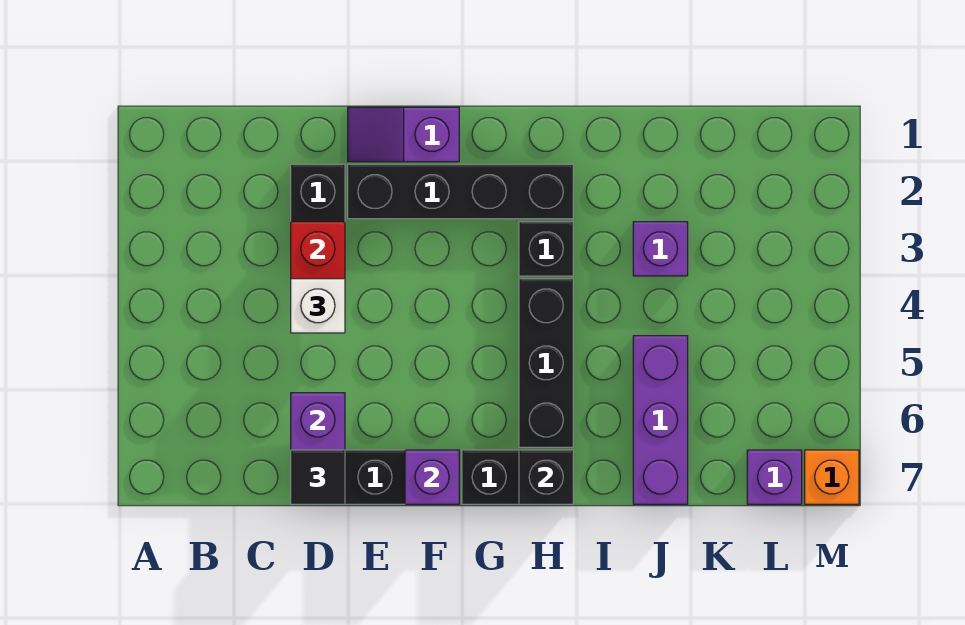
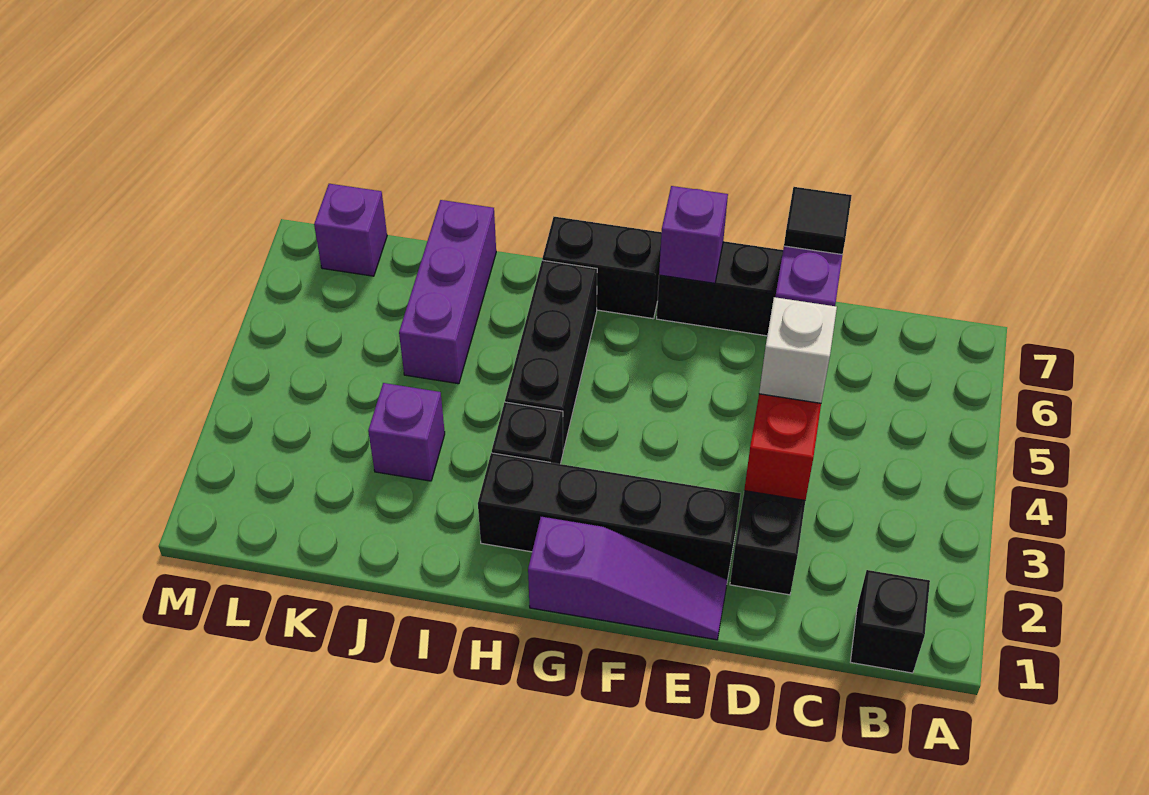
purple 1x2 slope [348,107,459,162] -> purple 1x3 slope [528,516,727,640]
black 1x1 brick [519,450,573,504] -> black 1x1 brick moved to [851,570,930,673]
orange 1x1 brick [805,450,859,504] -> none

